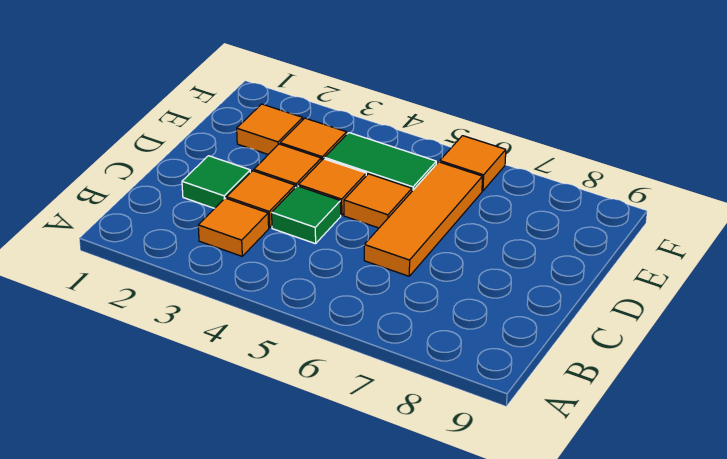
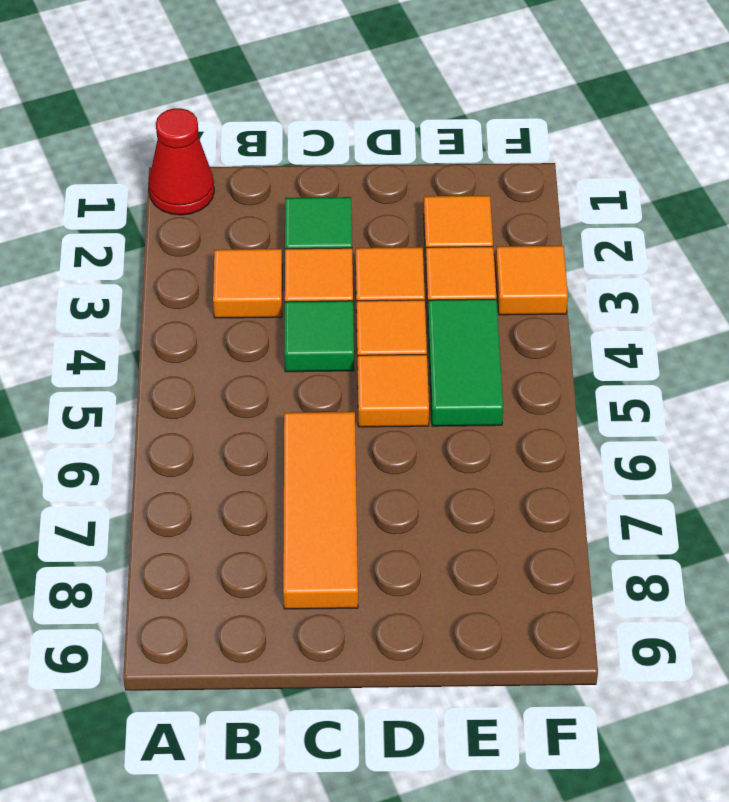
none -> red 1x1 cone [149,108,214,215]
orange 1x3 tile [364,162,482,276] -> orange 1x3 tile turned to [283,412,358,609]
orange 1x1 tile [440,136,506,191] -> orange 1x1 tile moved to [496,246,568,315]

